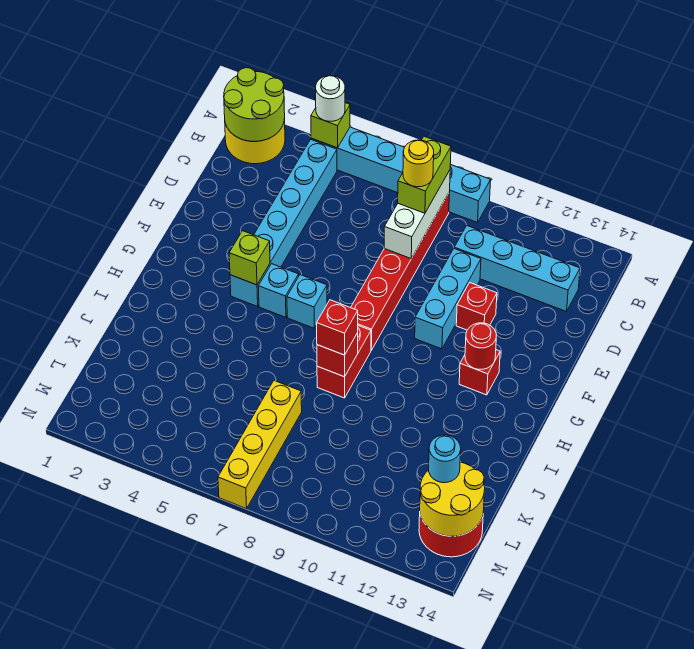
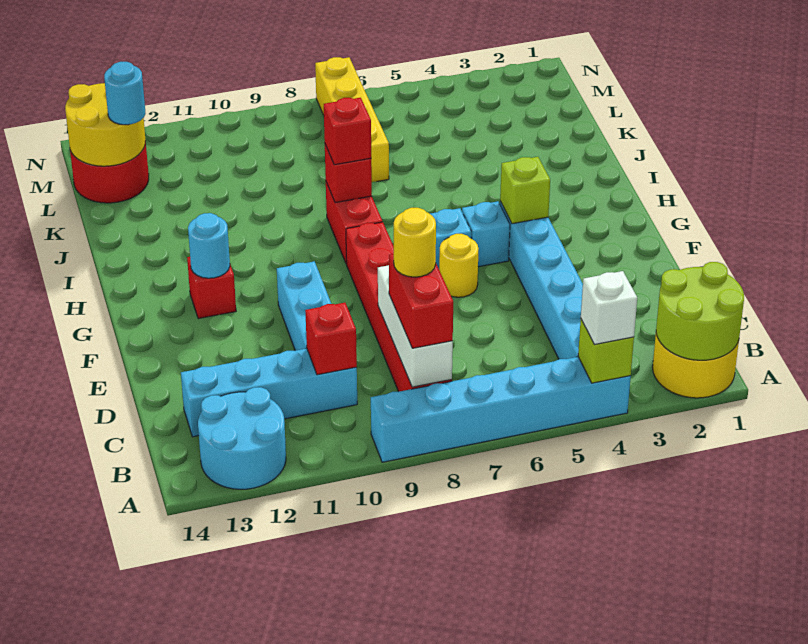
white 1x1 round brick [316,76,345,121] -> white 1x1 brick [581,271,637,345]
none -> cyan 2x2 round brick [198,387,286,489]
lime 1x2 brick [398,136,451,213] -> red 1x2 brick [389,254,453,348]
red 1x1 brick [456,283,497,330] -> red 1x1 brick moved to [305,303,357,375]
none -> yellow 1x1 round brick [439,234,479,297]
red 1x1 round brick [465,323,496,369] -> cyan 1x1 round brick [188,213,230,278]

